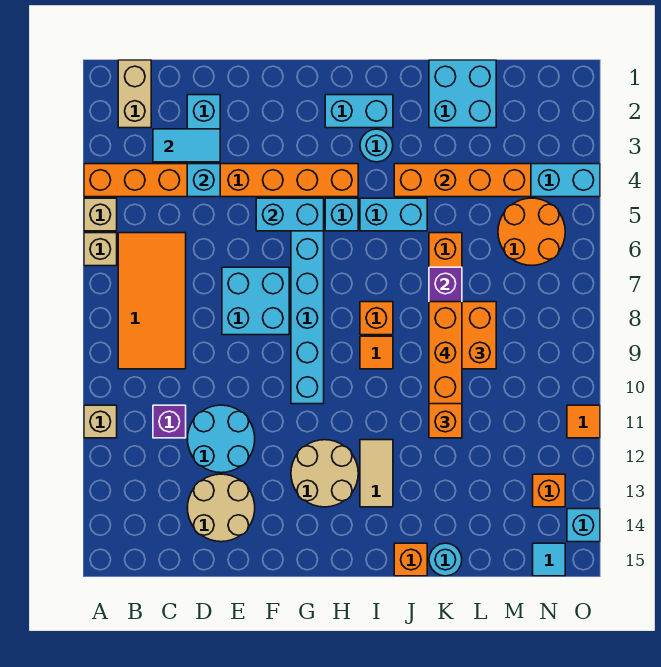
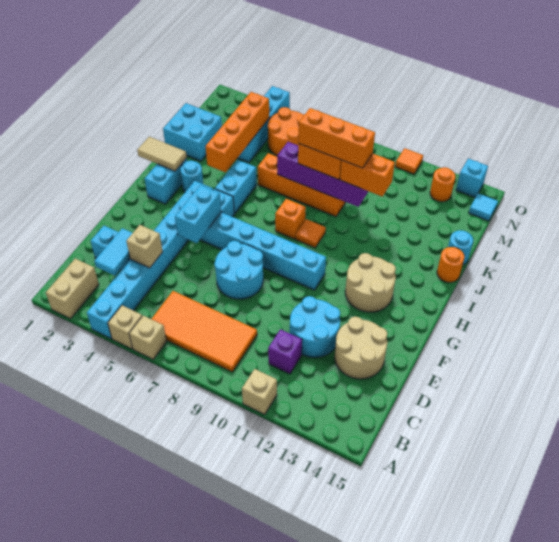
orange 1x8 brick [84,164,358,197] -> cyan 1x8 brick [87,181,213,339]
tan 1x2 brick [118,60,151,128] -> tan 1x2 brick turned to [46,259,99,319]
cyan 1x1 brick [187,164,220,197] -> tan 1x1 brick [126,225,163,268]
cyan 2x2 brick [222,267,289,335] -> cyan 2x2 round brick [214,241,263,299]
tan 1x2 tile [360,440,393,507] -> tan 1x2 tile moved to [137,137,187,171]
orange 1x1 brick [394,543,427,576] -> orange 1x1 round brick [437,247,464,282]
orange 1x1 brick [533,474,565,507] -> orange 1x1 round brick [430,167,455,202]

